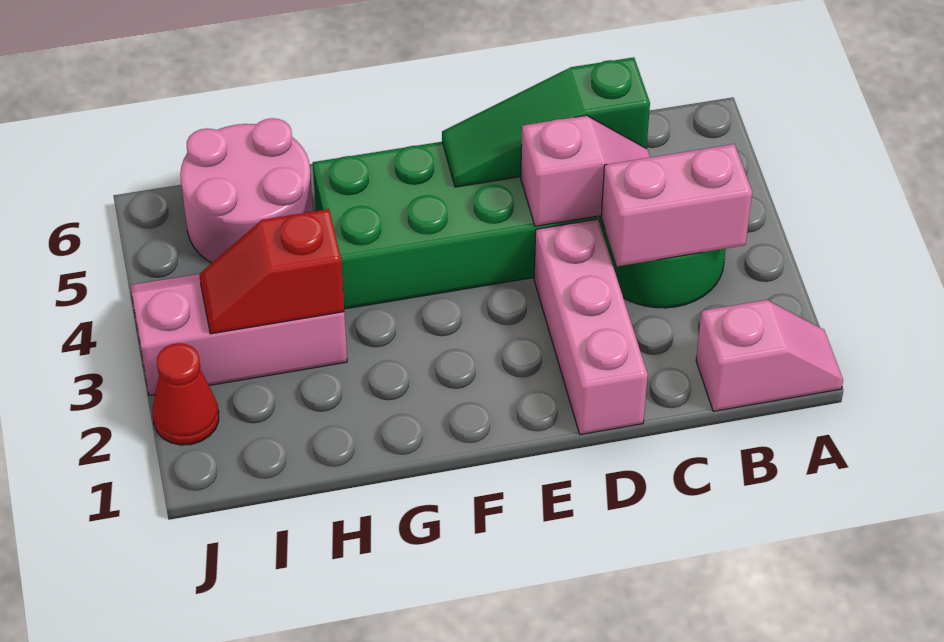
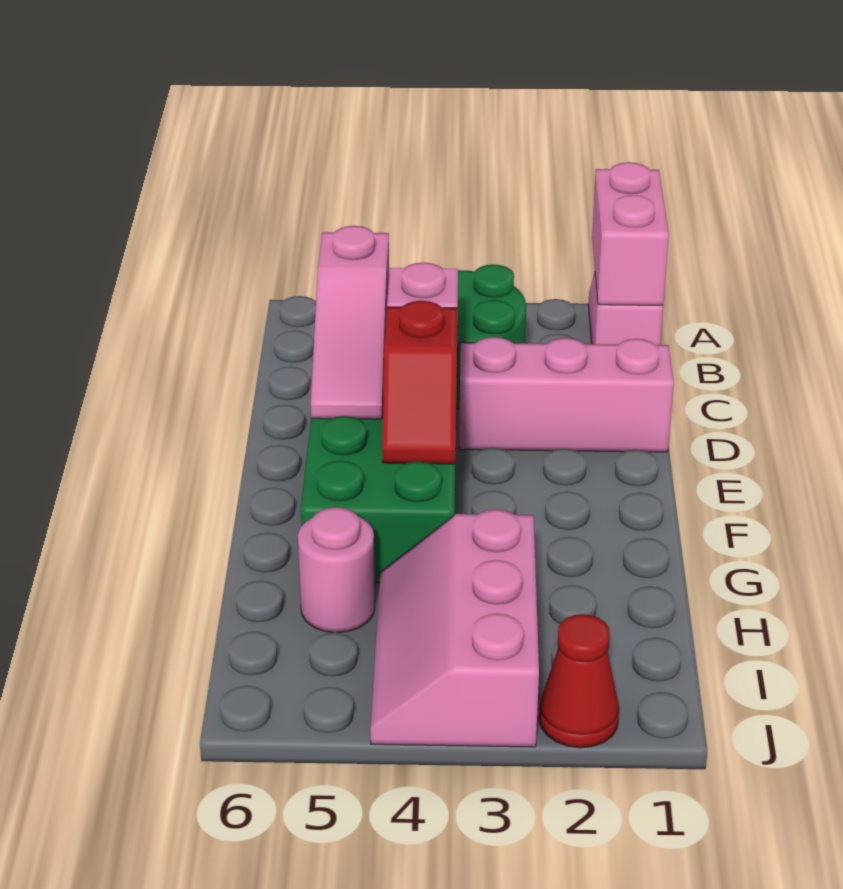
pink 1x2 brick [601,144,752,266] -> pink 1x2 brick moved to [592,162,669,305]
green 1x3 slope [442,57,650,187] -> pink 1x3 slope [311,226,389,419]
red 1x2 slope [199,209,344,334] -> red 1x2 slope moved to [382,301,457,464]
pink 2x2 round brick [180,118,313,263] -> pink 1x1 round brick [298,507,375,633]

